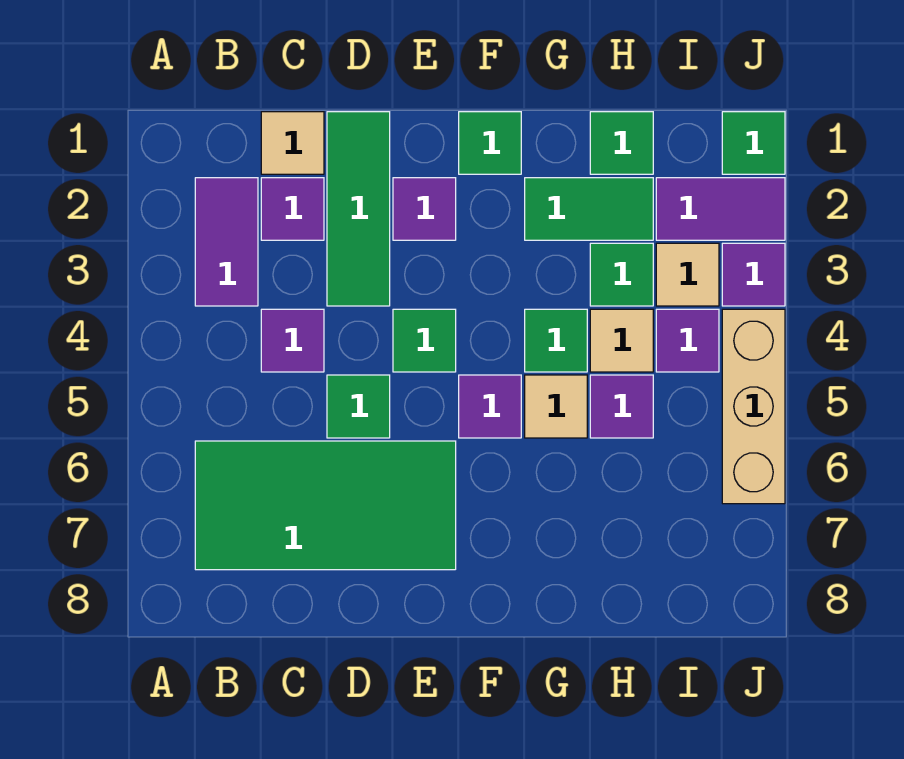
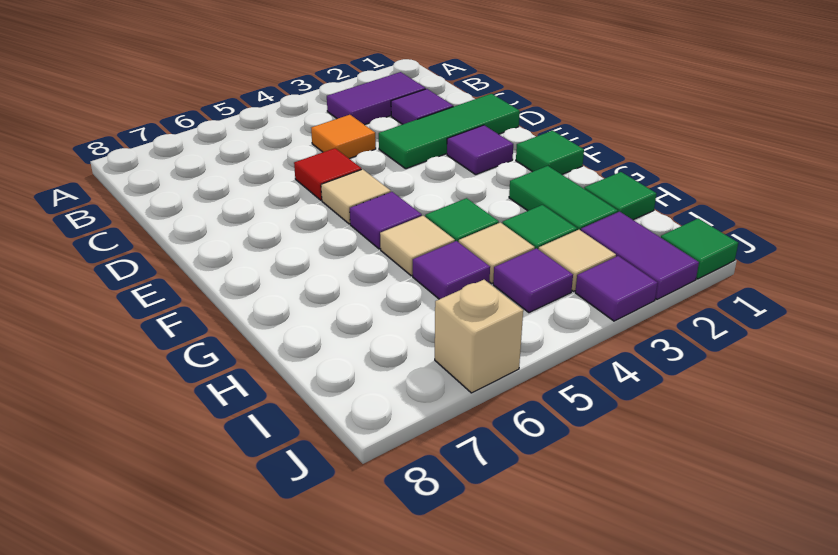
green 2x4 tile [195,441,456,570] -> none
tan 1x1 tile [261,112,324,174] -> tan 1x1 tile moved to [321,169,391,224]
purple 1x1 tile [261,309,324,372] -> orange 1x1 tile [311,115,376,159]
green 1x1 tile [327,375,390,438] -> red 1x1 tile [294,148,361,200]
green 1x1 tile [393,309,456,372] -> none
tan 1x3 brick [722,309,785,504] -> tan 1x1 brick [435,280,523,393]

